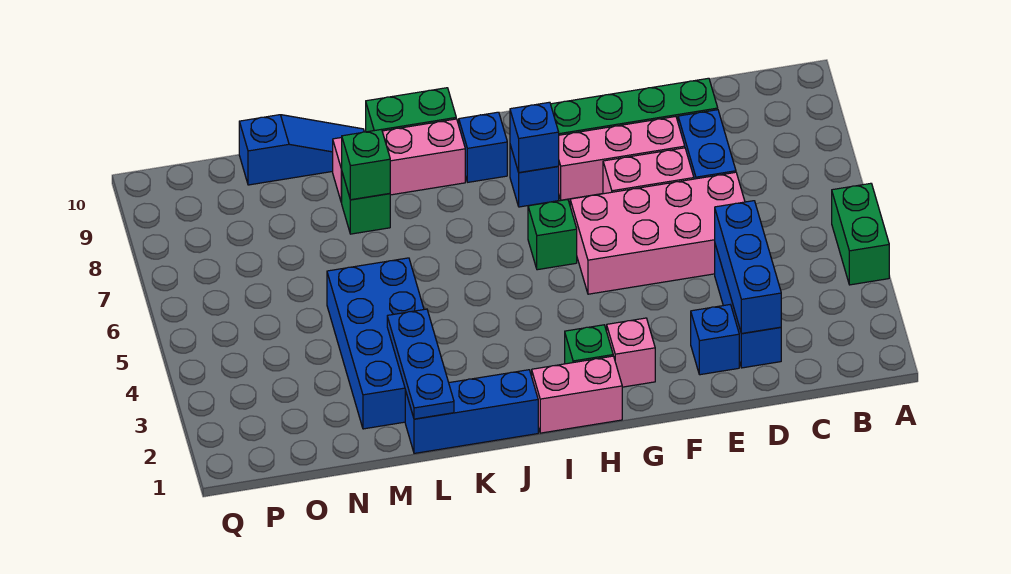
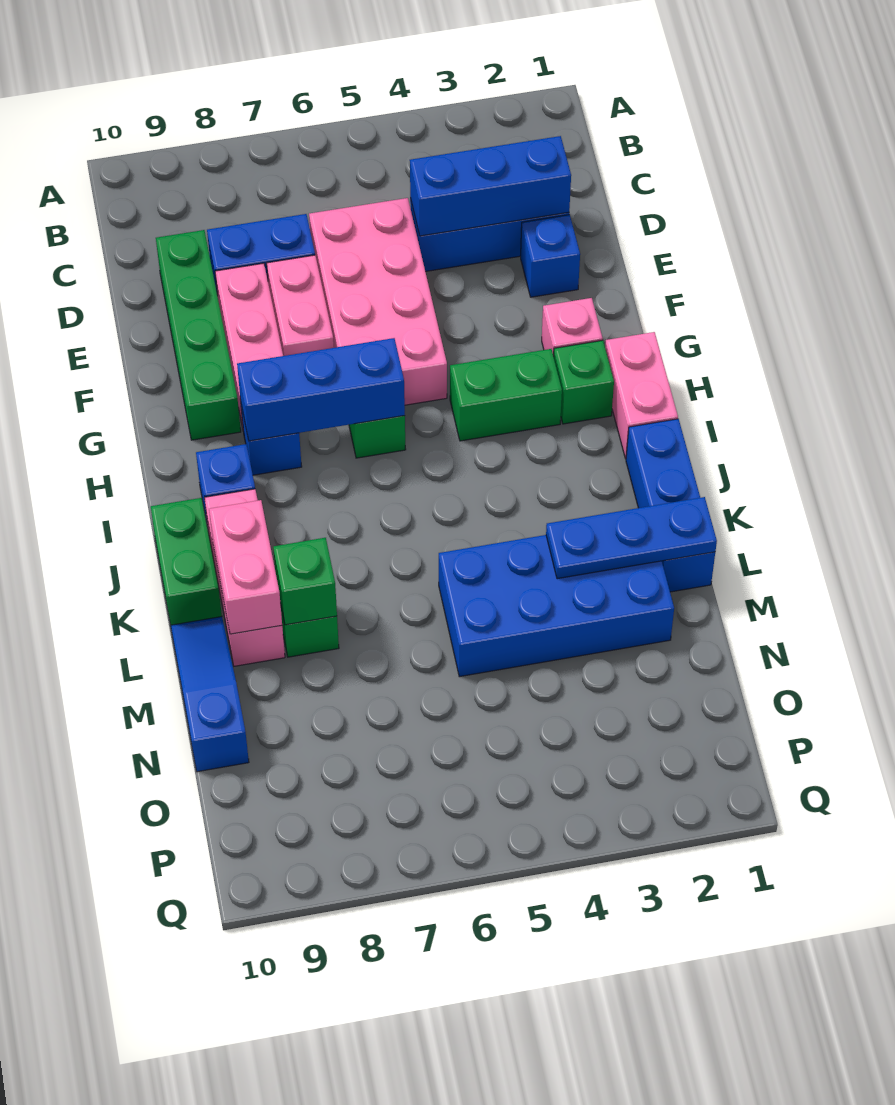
green 1x2 brick [832,183,889,285] -> green 1x2 brick moved to [450,349,562,441]
blue 1x1 brick [510,102,559,173] -> blue 1x3 brick [237,338,405,441]
none -> pink 1x2 brick [209,500,282,634]

